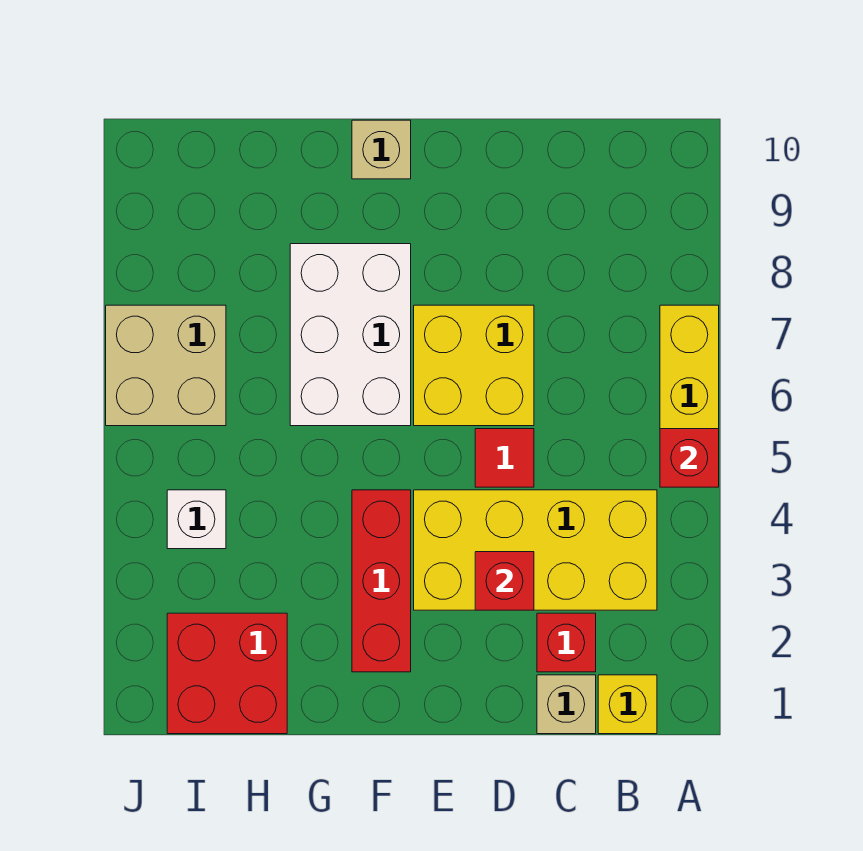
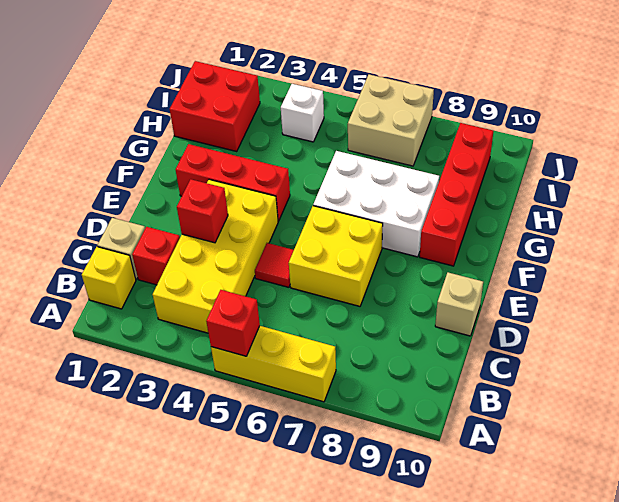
none -> red 1x4 brick [420,123,493,266]
tan 1x1 brick [352,120,411,179] -> tan 1x1 brick moved to [435,272,483,336]

